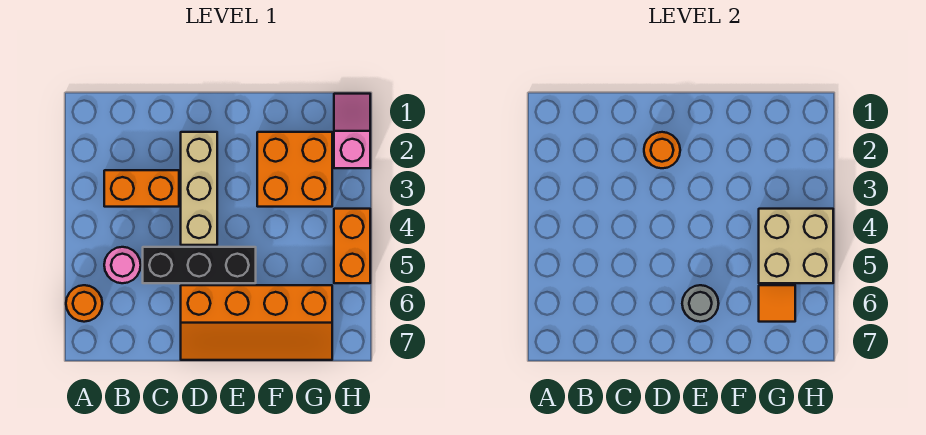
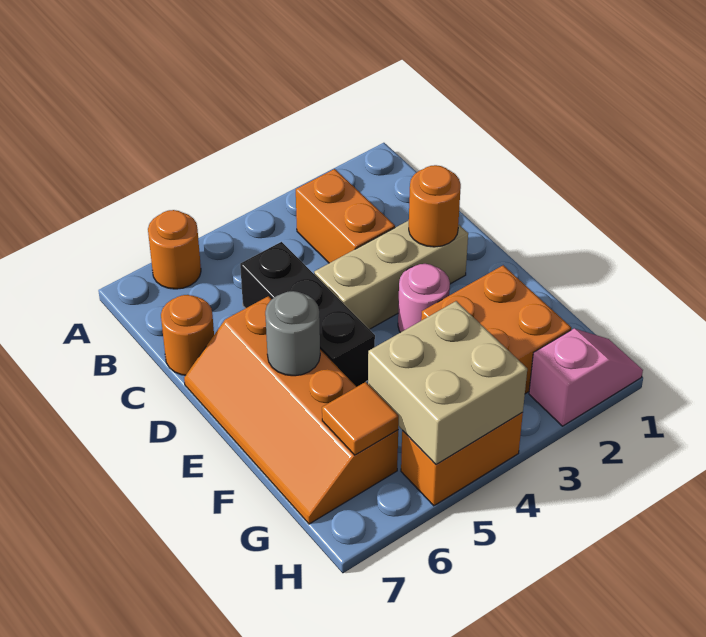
pink 1x1 round brick [104,247,141,283] -> pink 1x1 round brick moved to [398,264,450,333]
none -> orange 1x1 round brick [161,295,214,375]

